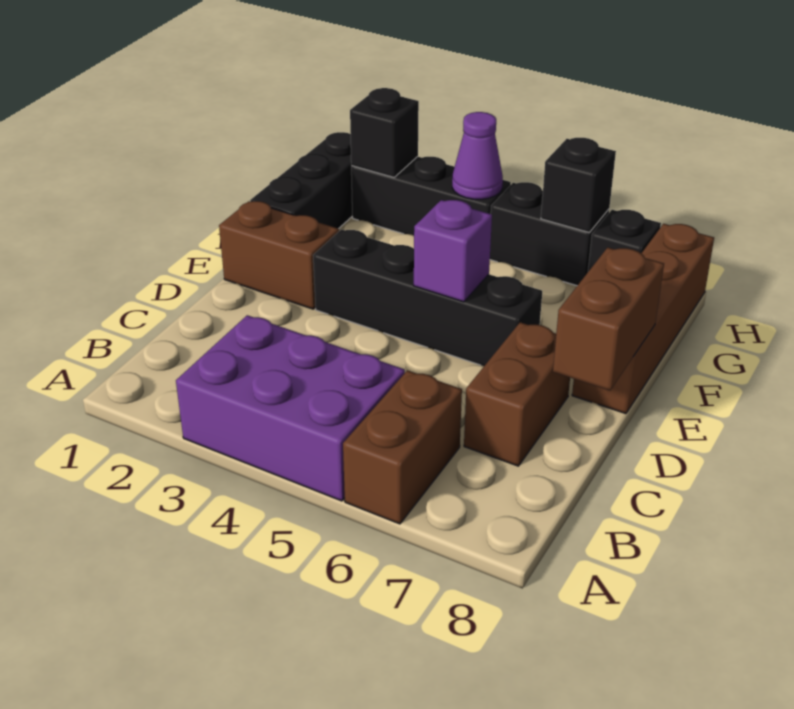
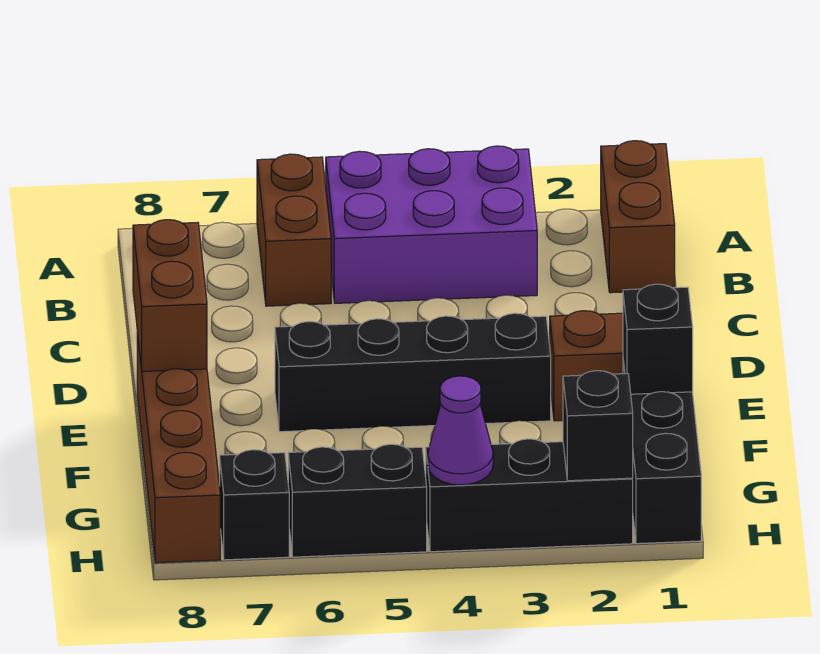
brown 1x2 brick [464,322,570,466] -> brown 1x2 brick moved to [601,141,675,293]
purple 1x1 brick [414,200,492,302] -> none
black 1x1 brick [541,138,616,232] -> black 1x1 brick moved to [623,284,693,394]

